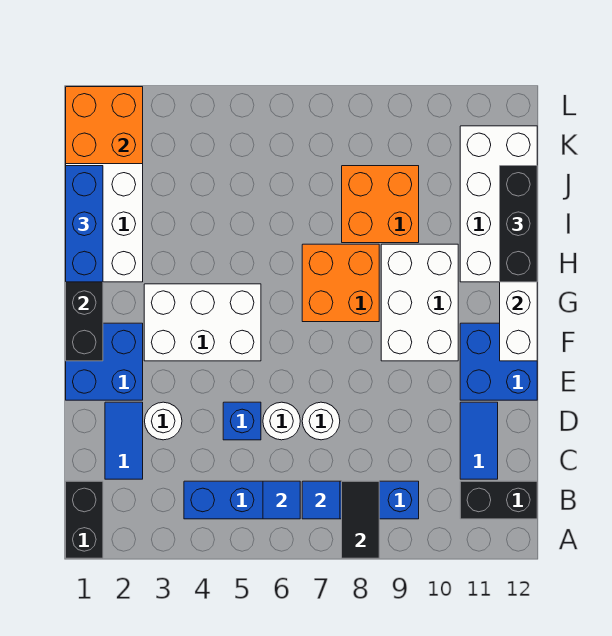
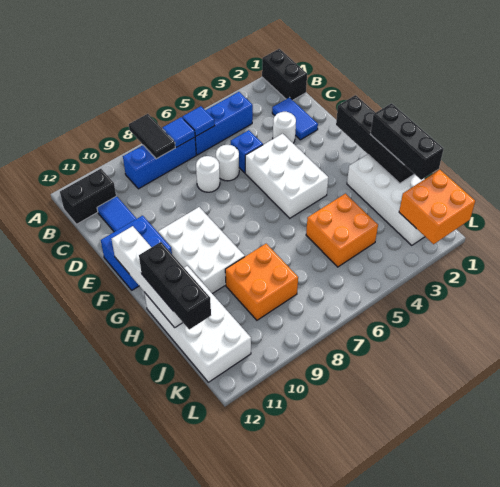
blue 2x2 brick [66,323,143,400] -> none
white 2x3 brick [144,284,261,361] -> white 2x3 brick turned to [245,134,328,218]
orange 2x2 brick [302,244,379,322] -> orange 2x2 brick moved to [306,194,378,267]
blue 1x3 brick [66,166,103,282] -> black 1x3 brick [370,103,444,180]

